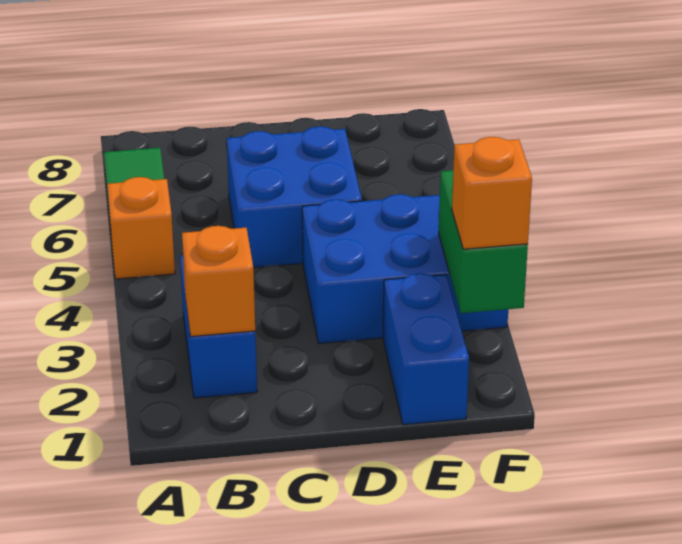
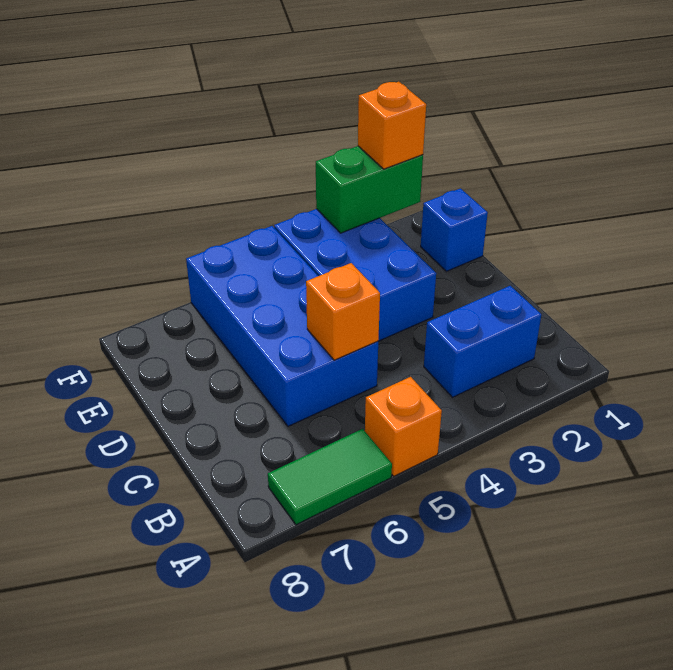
orange 1x1 brick [182,226,255,337] -> orange 1x1 brick moved to [306,263,380,360]
blue 2x2 brick [227,126,362,268] -> blue 2x4 brick [186,226,378,426]
blue 1x2 brick [383,273,469,425] -> blue 1x1 brick [421,188,488,271]

